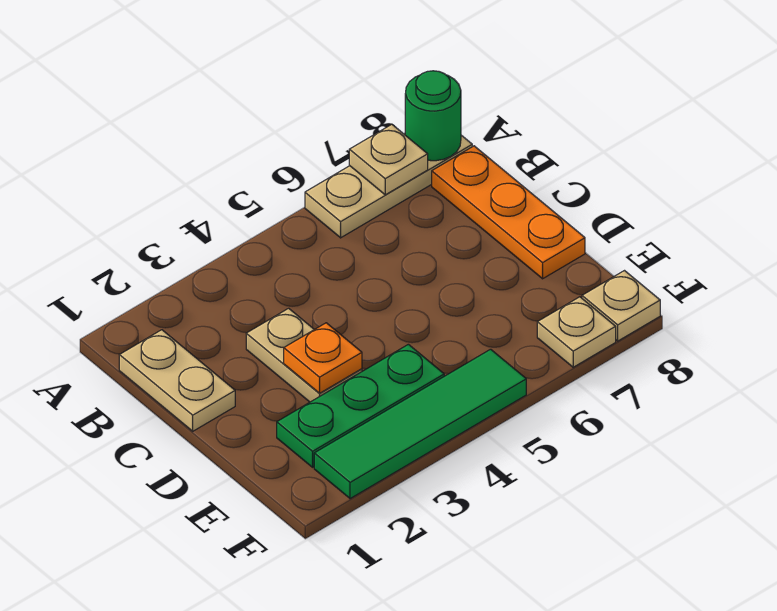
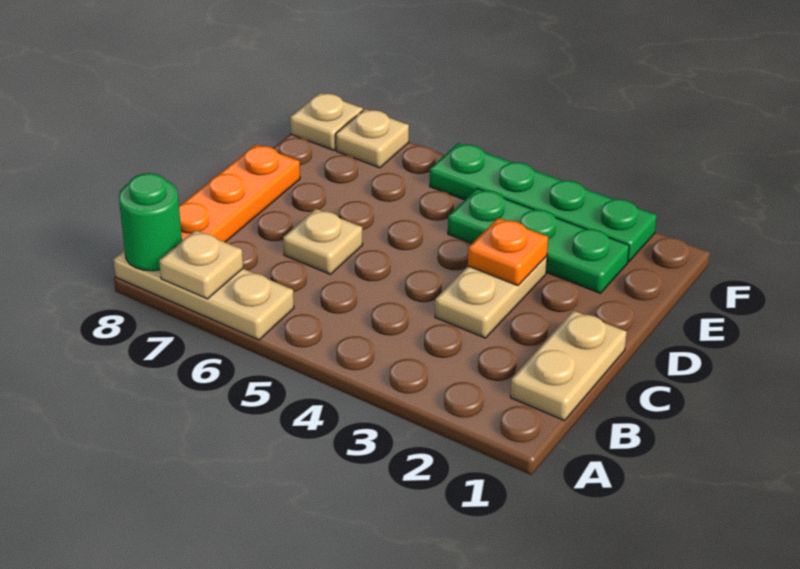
none -> tan 1x1 plate [283,209,363,274]
green 1x4 tile [314,349,526,499] -> green 1x4 plate [430,143,657,262]

